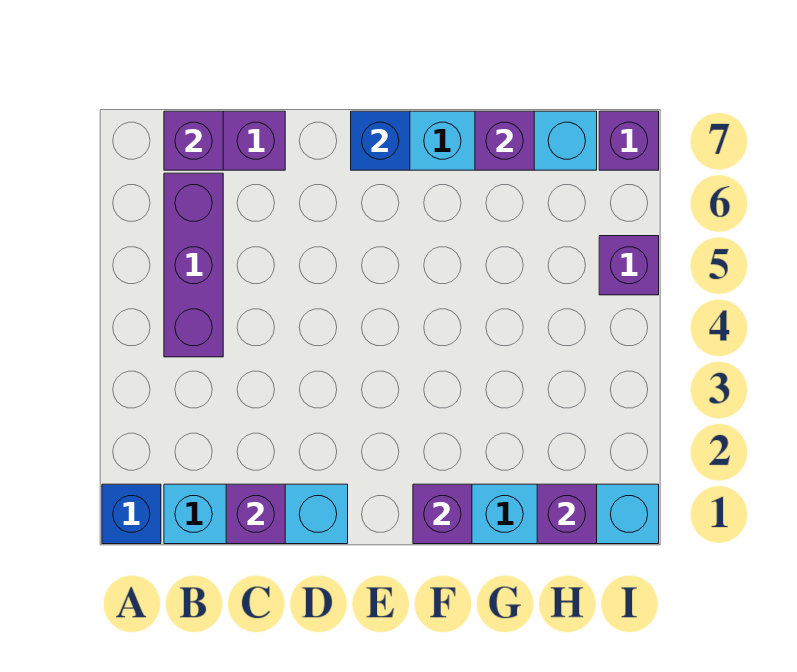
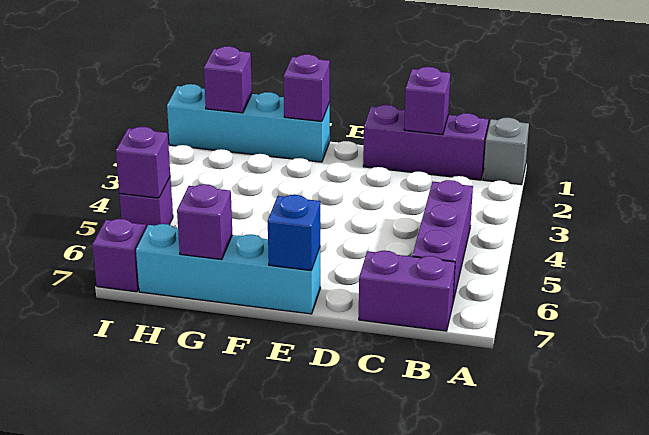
blue 1x1 brick [102,484,161,544] -> grey 1x1 brick [483,118,529,185]
cyan 1x3 brick [164,484,348,544] -> purple 1x3 brick [363,105,489,180]
purple 1x1 brick [164,111,223,170] -> purple 1x1 brick moved to [116,127,170,198]

